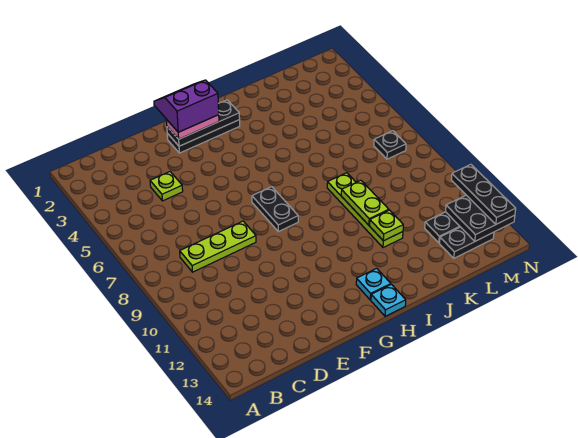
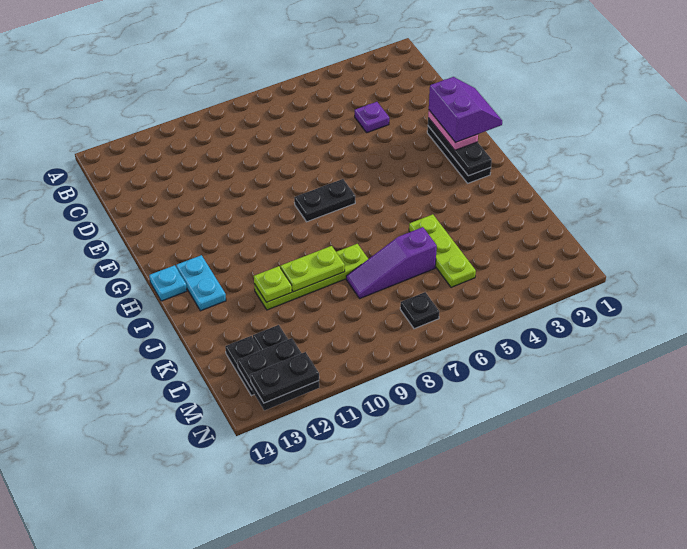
lime 1x3 plate [180,221,256,272] -> lime 1x3 plate moved to [409,214,476,287]
lime 1x1 plate [150,172,183,201] -> purple 1x1 plate [355,102,389,133]
cyan 1x1 plate [356,268,391,300] -> cyan 1x2 plate [176,255,226,311]
none -> purple 1x3 slope [346,227,437,298]
black 1x3 plate [451,164,516,224] -> black 1x2 plate [250,352,319,403]

